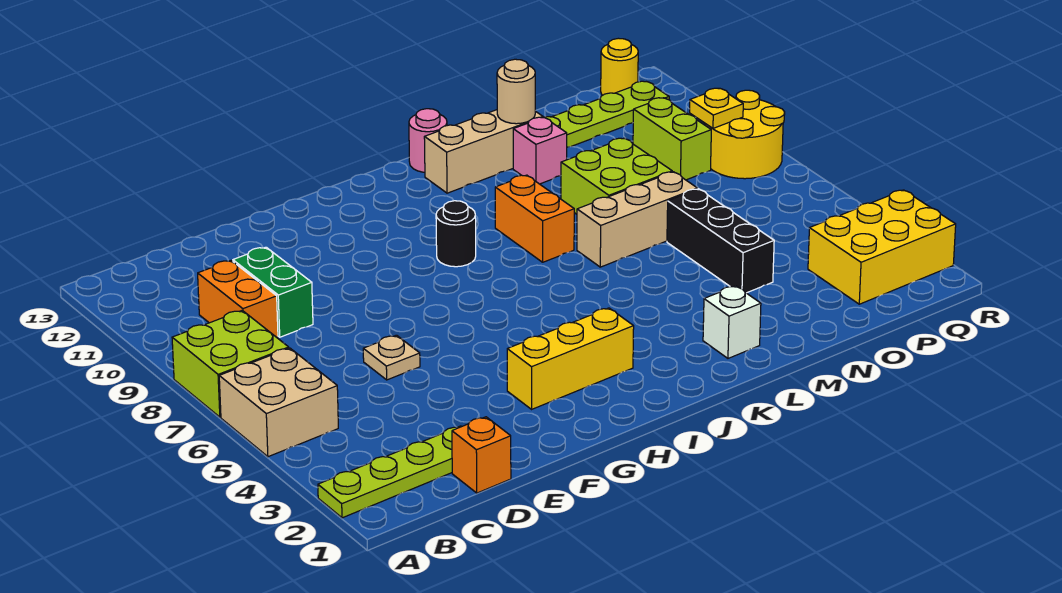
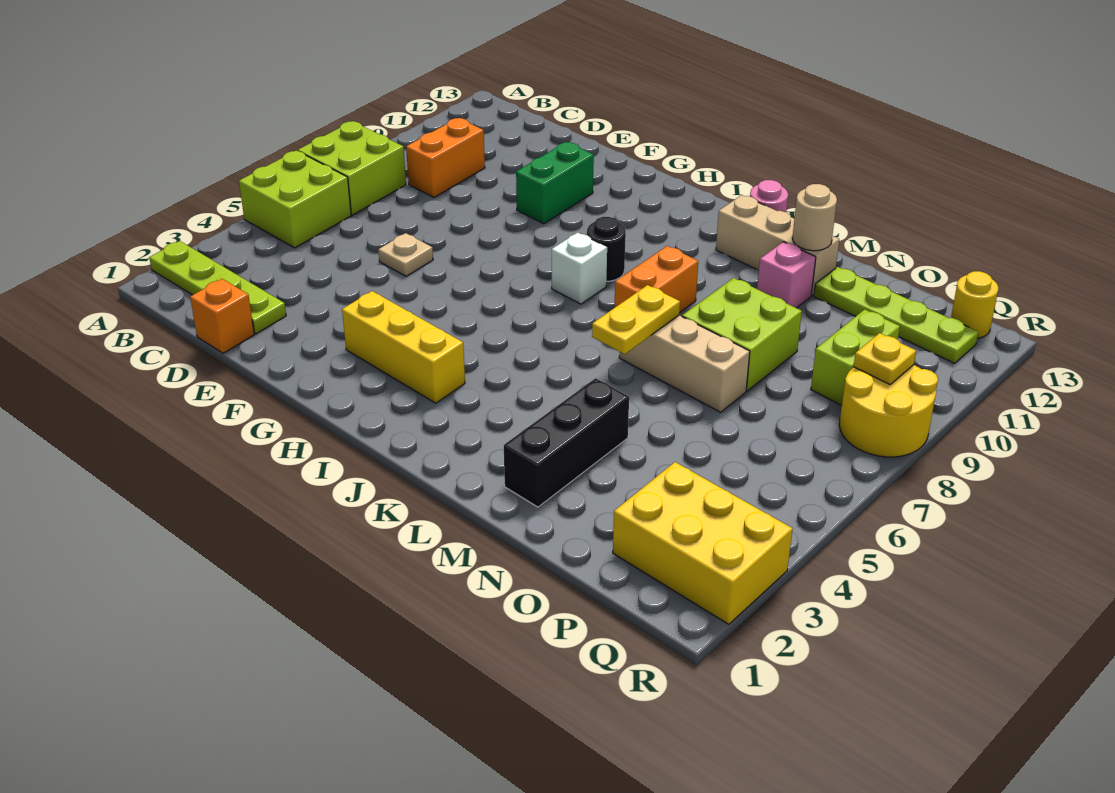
tan 2x2 brick [219,348,338,457] -> lime 2x2 brick [239,151,351,248]
green 1x2 brick [233,247,313,337] -> green 1x2 brick moved to [516,142,594,224]
white 1x1 brick [703,286,761,358] -> white 1x1 brick moved to [552,233,607,304]
none -> yellow 1x2 plate [592,285,680,354]
black 1x3 brick [667,189,774,293] -> black 1x3 brick moved to [504,378,629,507]

